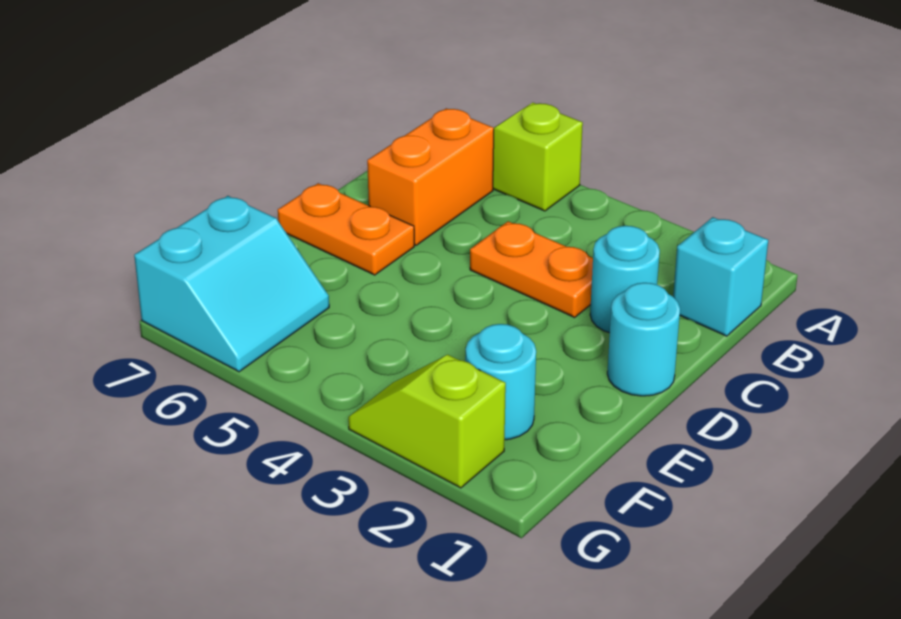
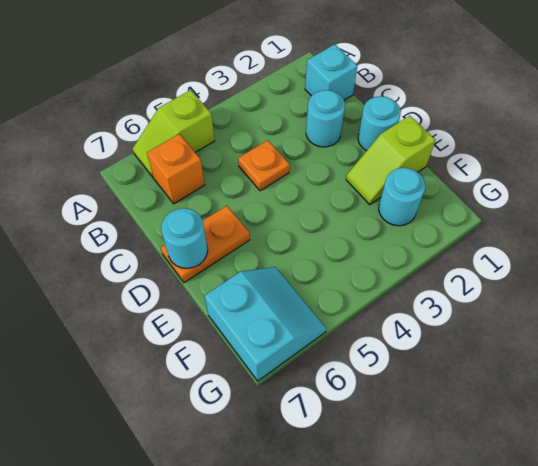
orange 1x2 brick [367,108,494,245] -> orange 1x1 brick [147,134,205,204]
orange 1x2 plate [470,221,593,317] -> orange 1x1 plate [238,140,290,191]
none -> cyan 1x1 round brick [161,208,208,269]
lime 1x2 slope [348,355,506,488] -> lime 1x2 slope moved to [346,116,436,204]

